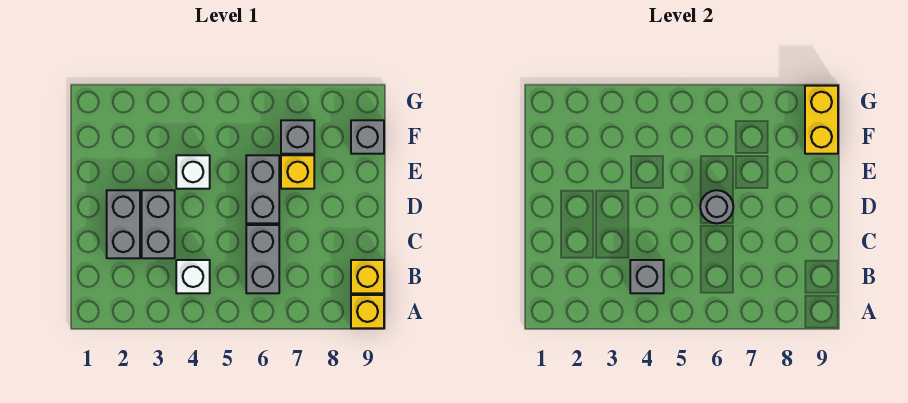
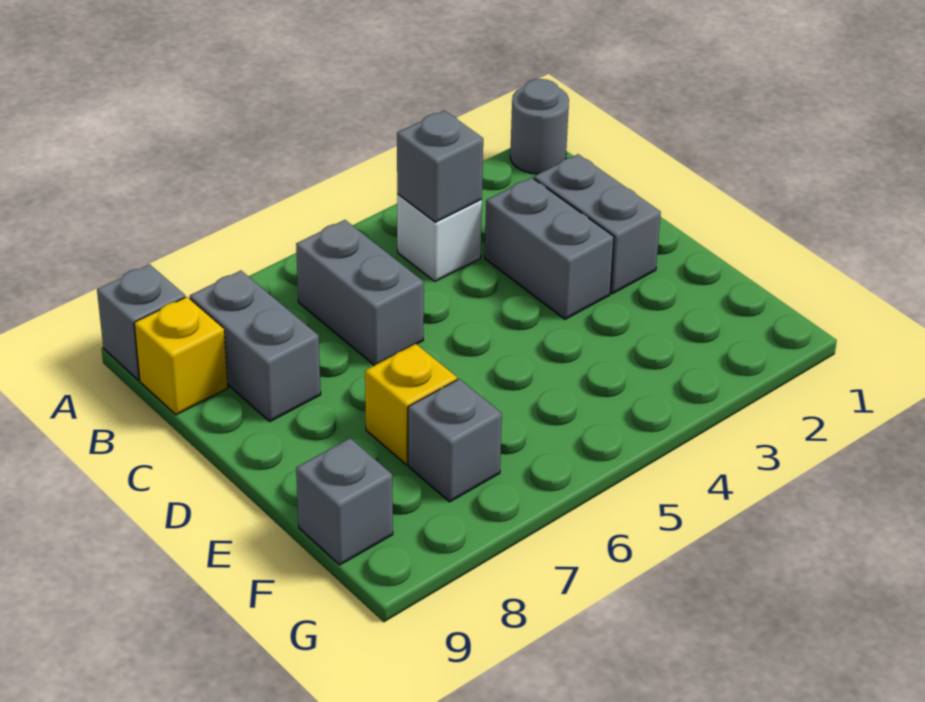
yellow 1x1 brick [351,295,384,328] -> grey 1x1 brick [97,264,185,380]
grey 1x2 brick [246,155,279,223] -> grey 1x2 brick moved to [190,271,321,421]
grey 1x1 round brick [700,190,733,223] -> grey 1x1 round brick moved to [510,79,569,174]
white 1x1 brick [176,155,210,189] -> none
yellow 1x2 brick [805,86,838,154] -> none

